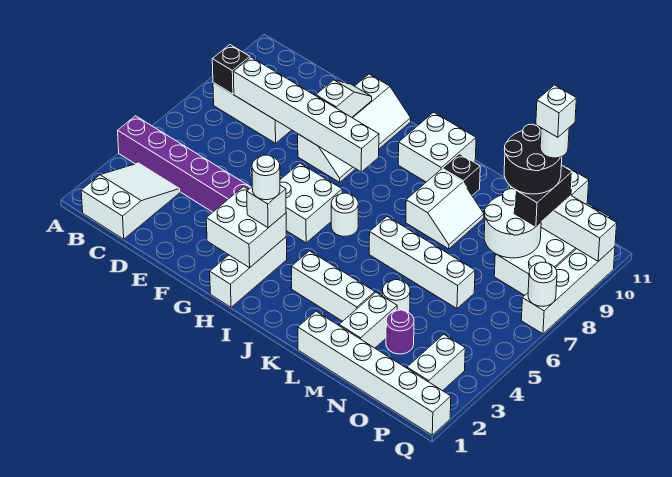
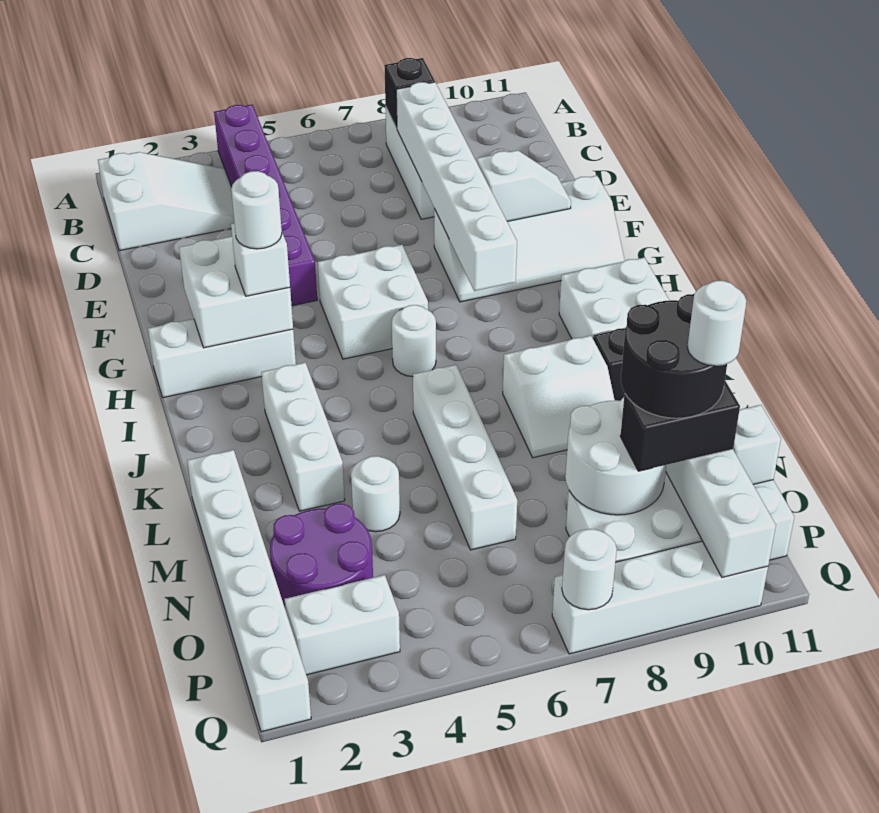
white 1x2 brick [339,292,397,348] -> none
purple 1x1 round brick [386,310,414,354] -> purple 2x2 round brick [270,504,373,607]
white 1x1 brick [536,85,576,137] -> none

